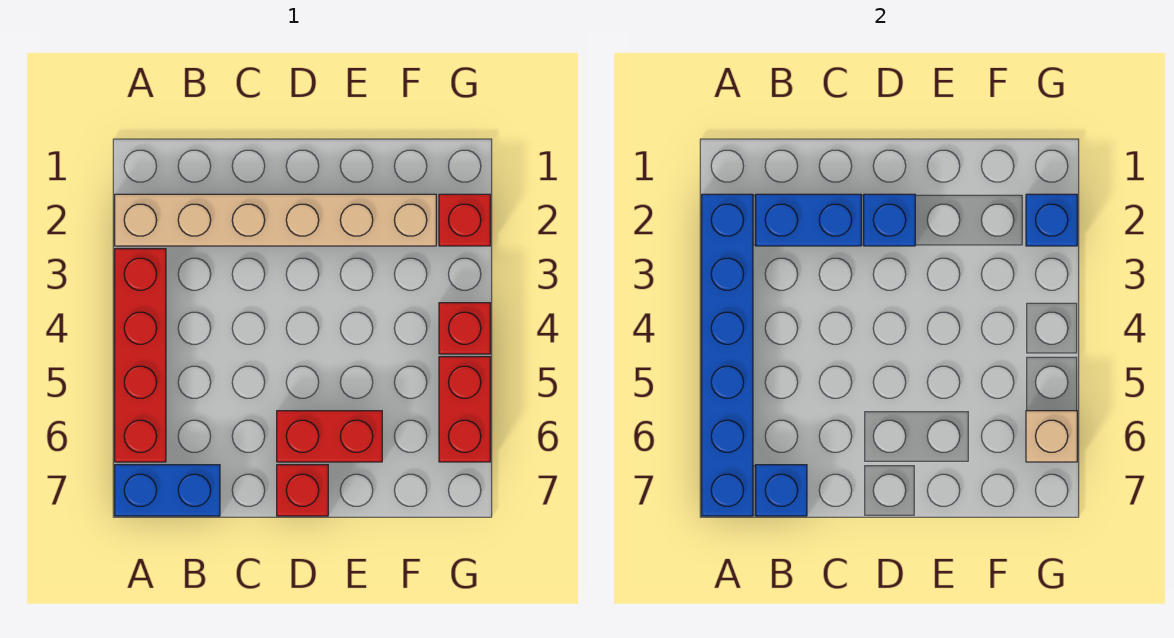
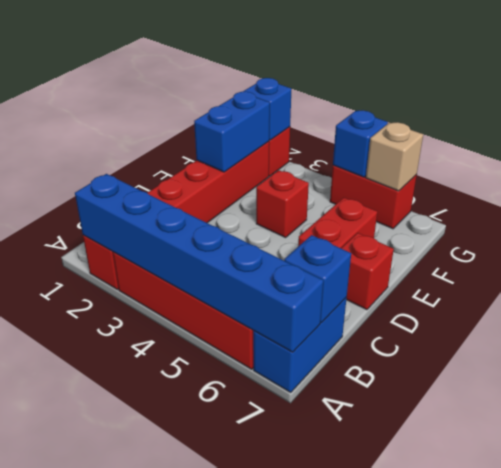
tan 1x6 brick [115,194,436,246] -> red 1x6 brick [83,142,269,289]
blue 1x2 brick [756,194,861,246] -> blue 1x2 brick moved to [194,92,270,172]
blue 1x1 brick [864,194,915,246] -> blue 1x1 brick moved to [333,110,388,177]
red 1x1 brick [439,303,490,354] -> red 1x1 brick moved to [256,170,309,238]

